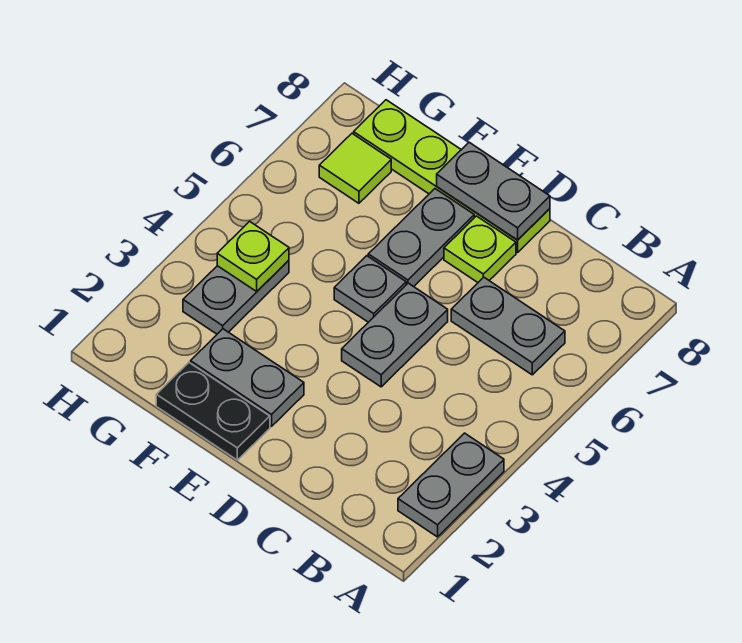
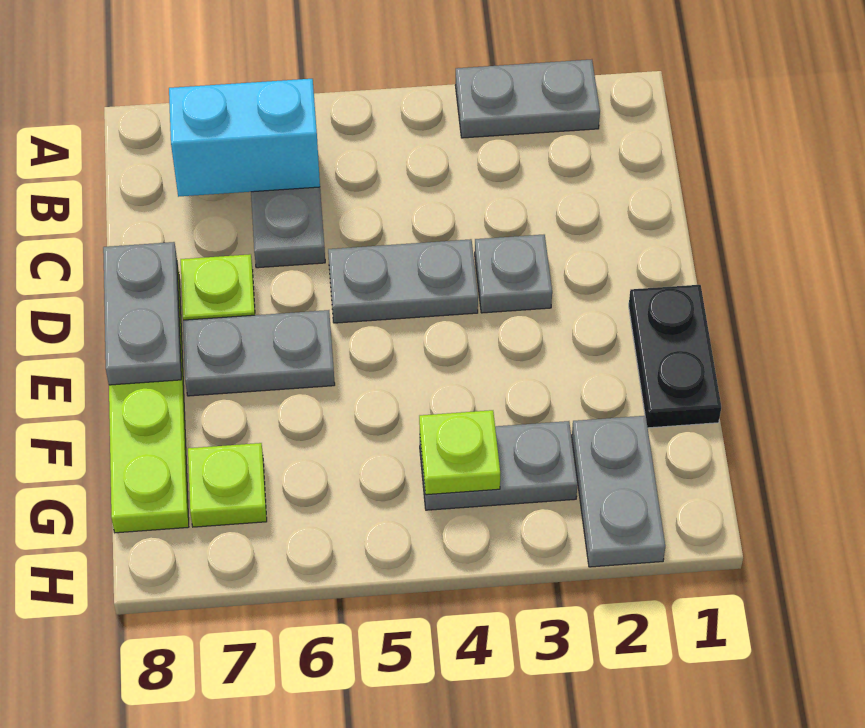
none -> cyan 1x2 brick [169,79,320,197]
grey 1x2 plate [191,329,304,427] -> grey 1x2 plate moved to [572,416,665,567]
grey 1x1 plate [334,256,406,322] -> grey 1x1 plate moved to [475,235,552,313]
lime 1x1 tile [319,134,391,203] -> lime 1x1 plate [188,443,267,527]

